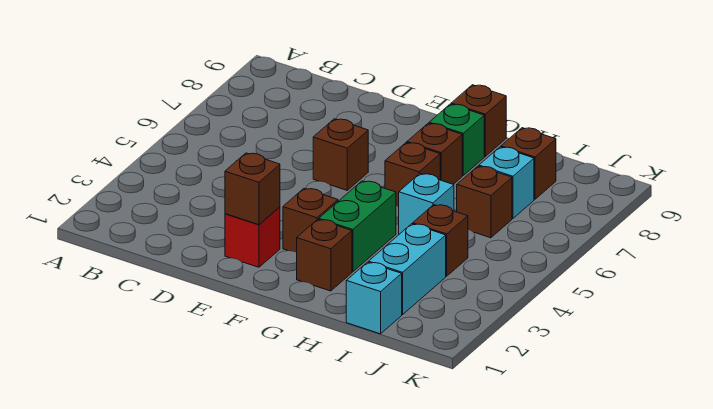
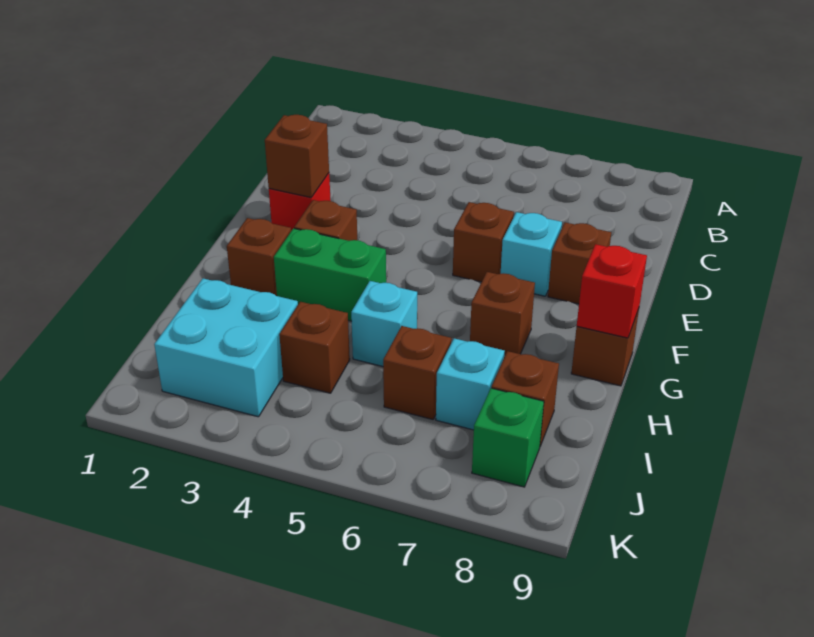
brown 1x1 brick [385,143,440,207] -> brown 1x1 brick moved to [548,222,611,304]
green 1x1 brick [429,104,484,176] -> green 1x1 brick moved to [472,388,544,487]
none -> red 1x1 brick [577,244,647,338]
cyan 1x1 brick [346,262,402,334] -> cyan 1x1 brick moved to [501,212,562,296]
cyan 1x2 brick [368,224,446,315] -> cyan 2x2 brick [154,278,298,417]

